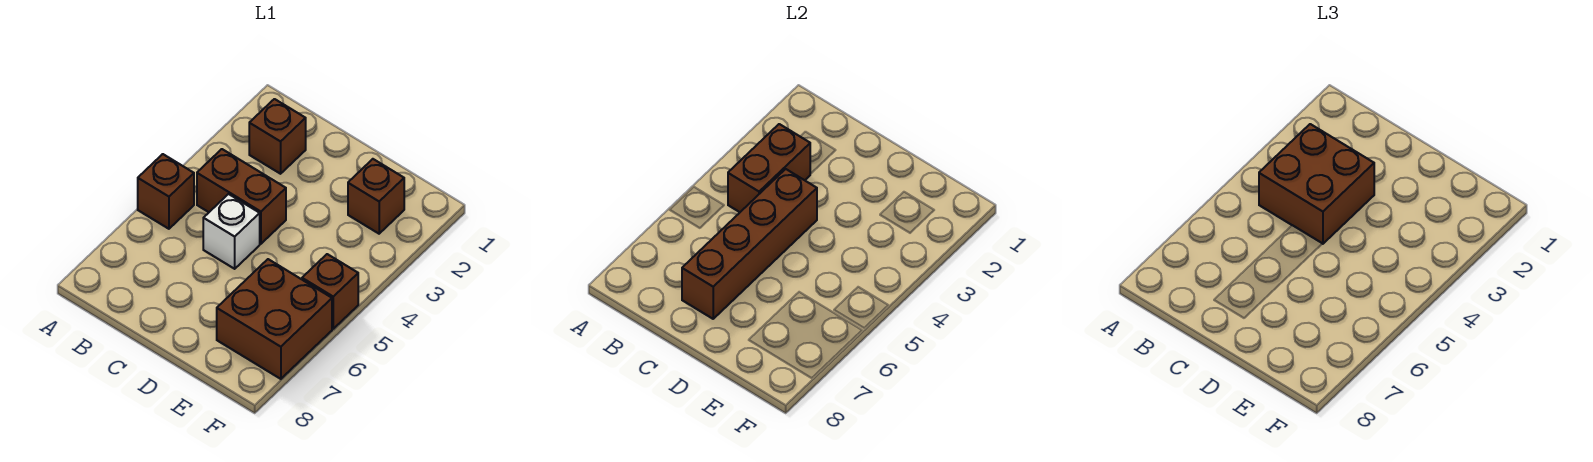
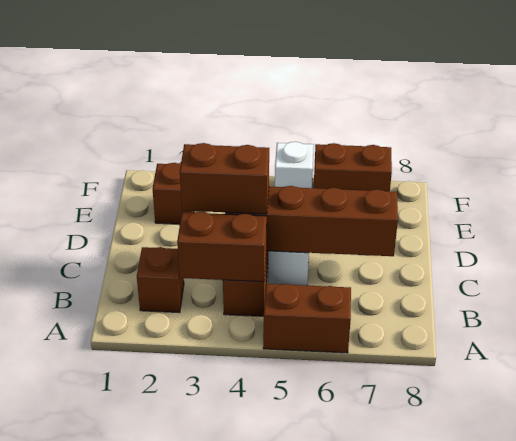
brown 1x1 brick [138,154,194,229] -> brown 1x2 brick [263,284,351,353]
brown 2x2 brick [1259,124,1374,244] -> brown 1x2 brick [180,143,269,214]
brown 2x2 brick [217,259,332,379] -> brown 1x2 brick [314,143,392,191]
brown 1x1 brick [302,254,358,329] -> white 1x1 brick [275,142,314,188]

